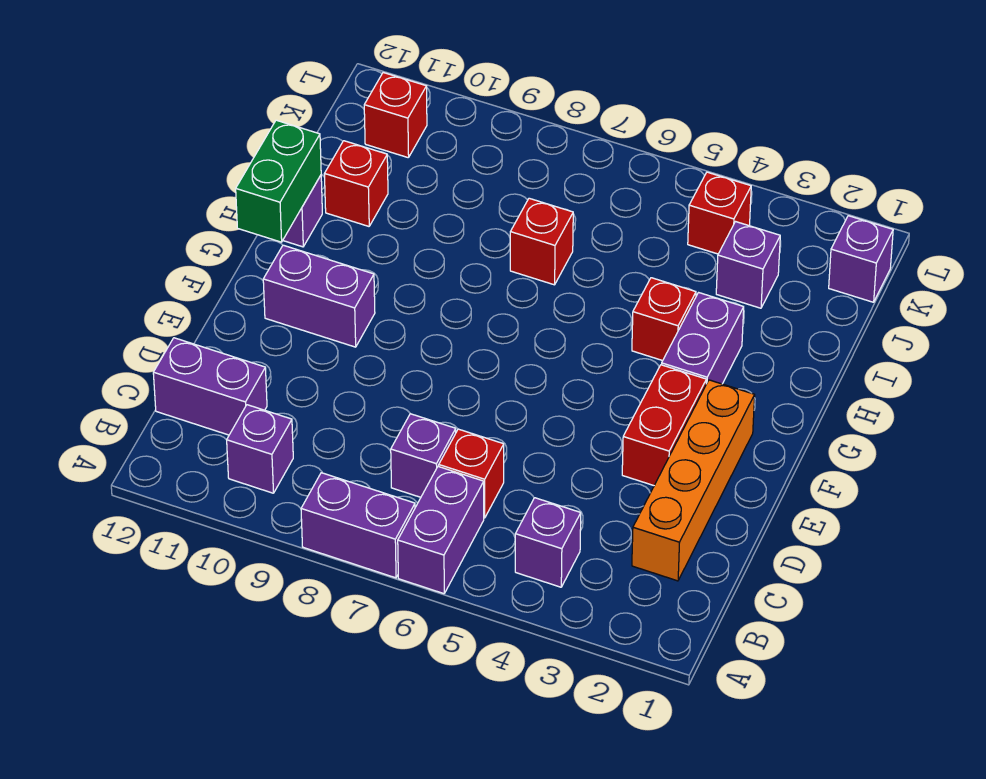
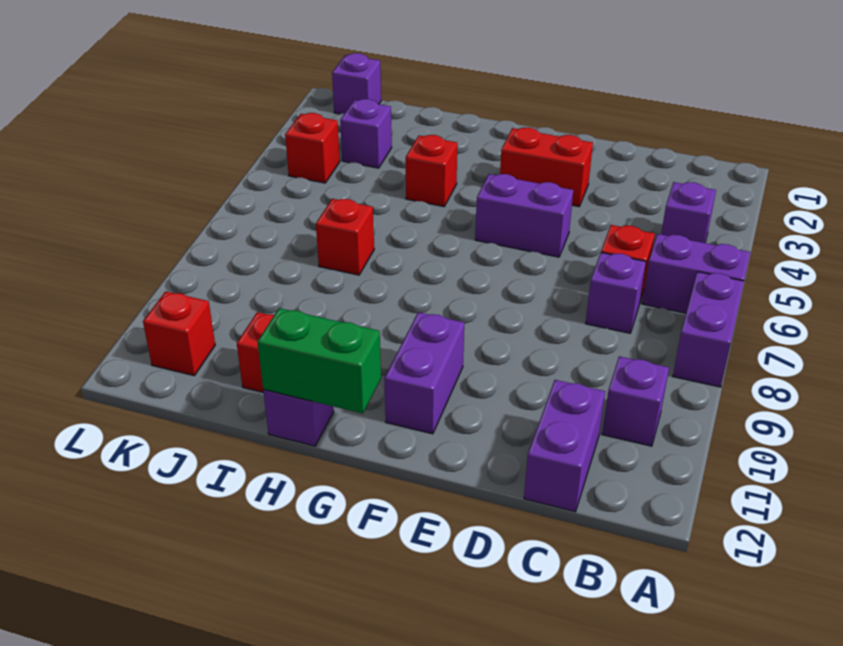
orange 1x4 brick [632,380,755,581] -> none
purple 1x2 brick [662,293,744,384] -> purple 1x2 brick moved to [475,174,573,257]

